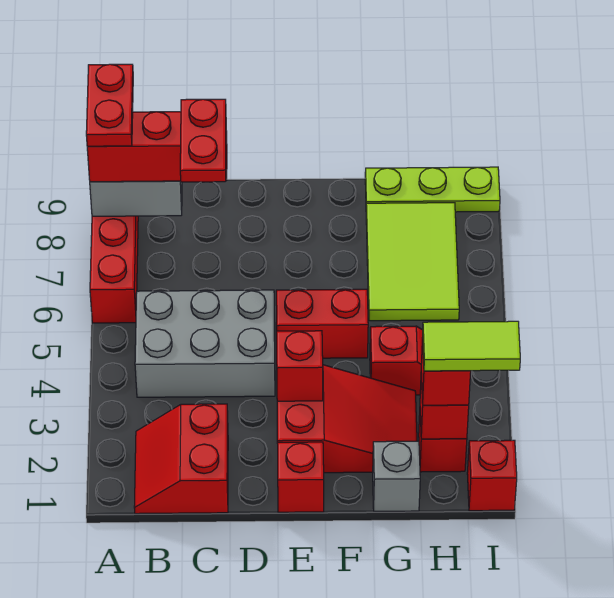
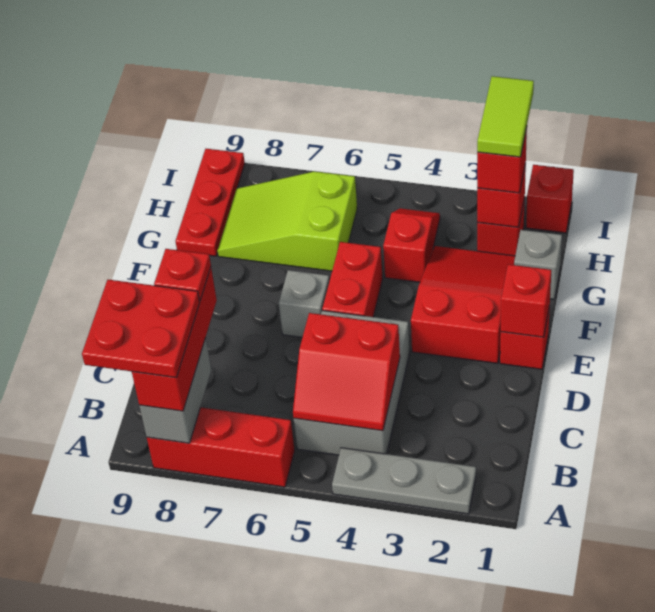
none -> grey 1x3 plate [332,448,476,514]
red 1x2 plate [86,64,133,146] -> red 2x2 plate [82,280,200,378]
red 2x2 slope [134,404,228,514] -> red 2x2 slope moved to [293,313,400,431]
red 1x2 plate [180,99,226,182] -> red 1x1 plate [154,249,211,301]
red 1x1 brick [277,331,323,401] -> red 1x1 brick moved to [501,264,551,337]
none -> grey 1x1 brick [279,270,329,337]
lime 2x3 tile [366,203,459,321] -> lime 2x3 slope [217,171,357,271]
lime 1x3 plate [365,167,500,212] -> red 1x3 plate [175,149,245,256]

